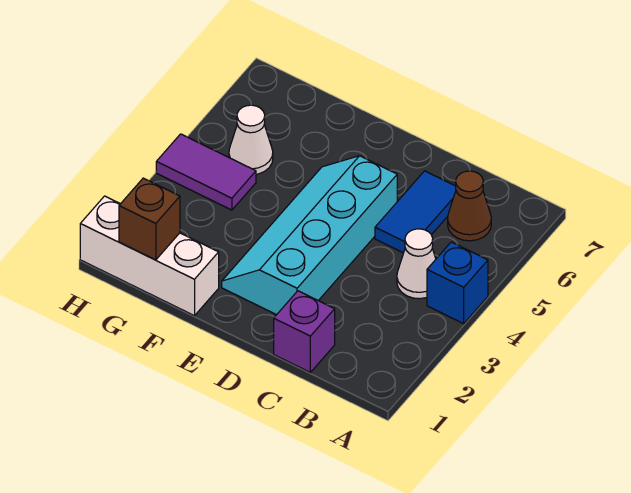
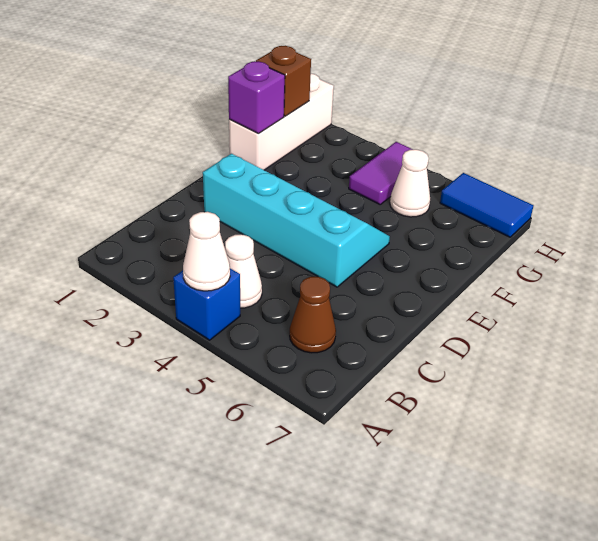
none -> white 1x1 cone [183,212,230,291]
purple 1x1 brick [274,291,335,372] -> purple 1x1 brick moved to [228,61,285,134]
blue 1x2 tile [375,171,456,253] -> blue 1x2 tile moved to [440,173,533,237]

